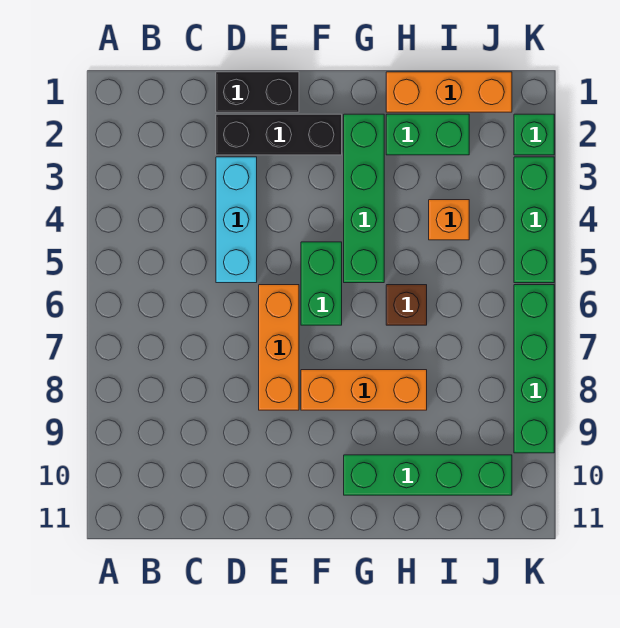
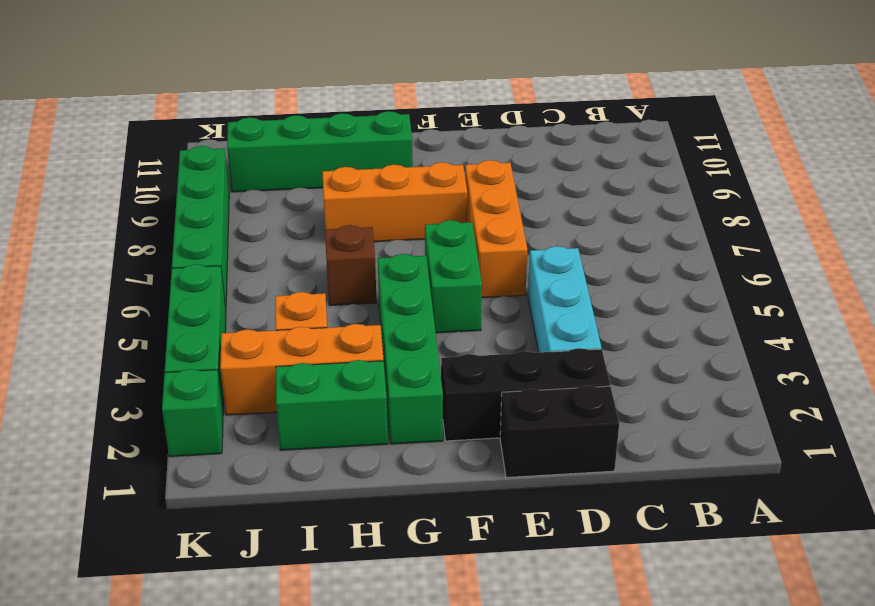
orange 1x3 brick [386,72,512,112] -> orange 1x3 brick moved to [220,324,384,415]

